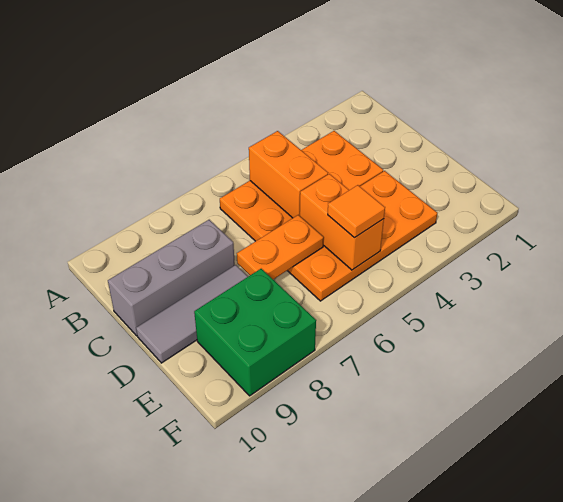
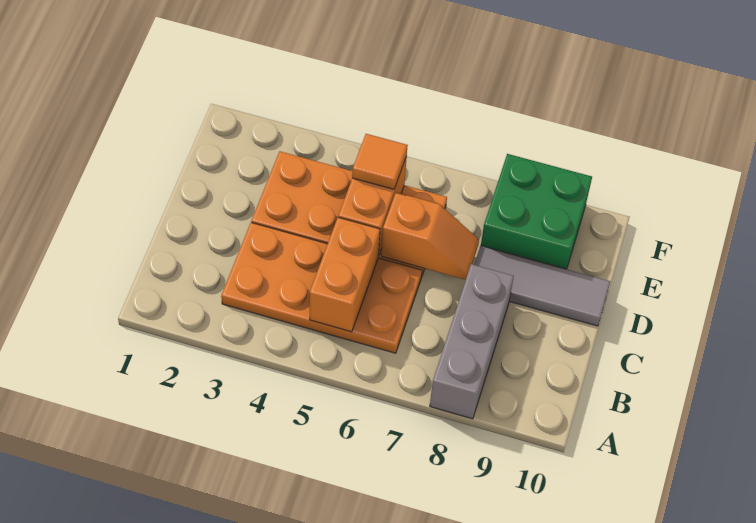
grey 1x3 brick [108,220,235,336] -> grey 1x3 brick turned to [430,264,514,419]
orange 1x2 plate [237,215,324,279] -> orange 1x2 slope [381,192,479,280]

